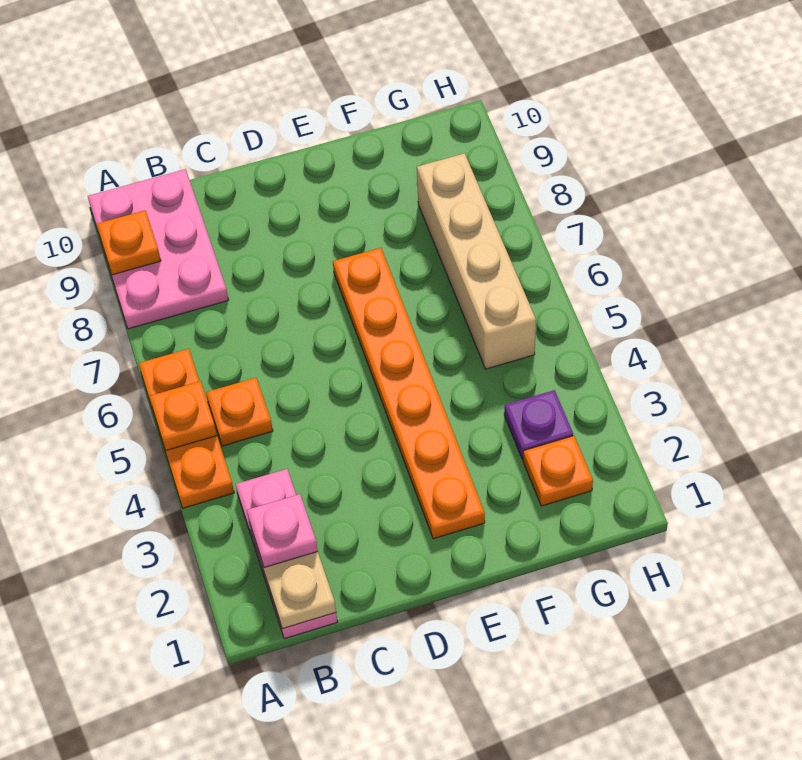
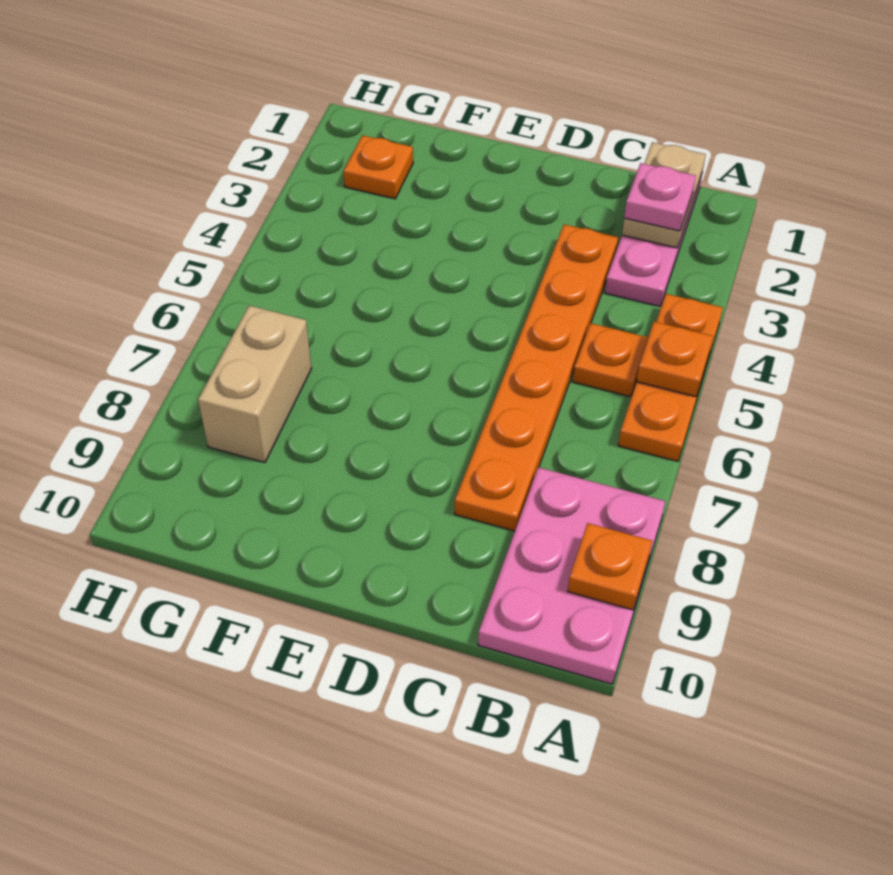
orange 1x6 plate [333,248,485,539] -> orange 1x6 plate moved to [455,224,618,531]
purple 1x1 plate [504,390,573,459] -> none
tan 1x4 brick [417,153,536,369] -> tan 1x2 brick [198,306,312,462]

